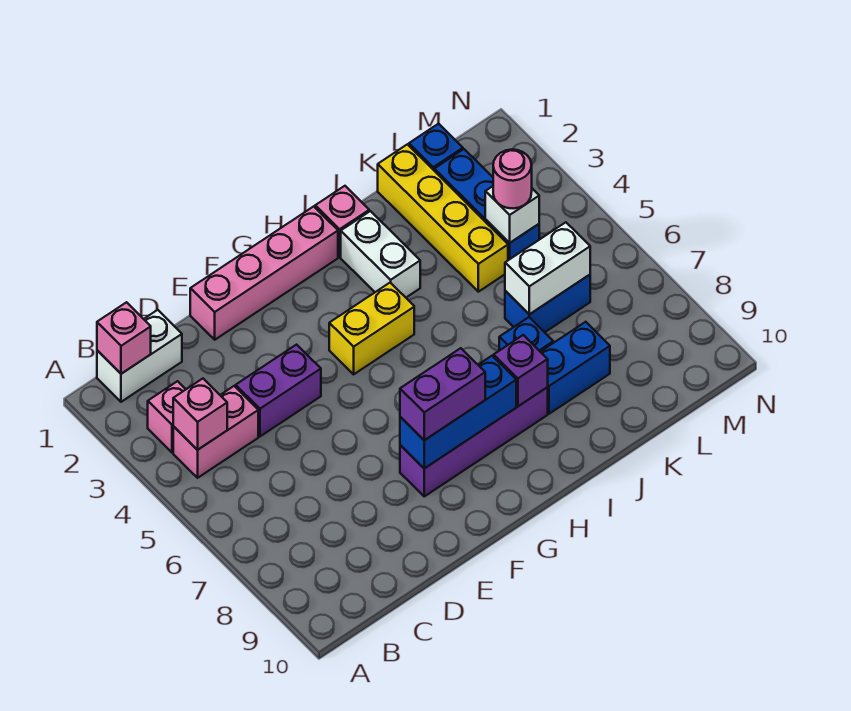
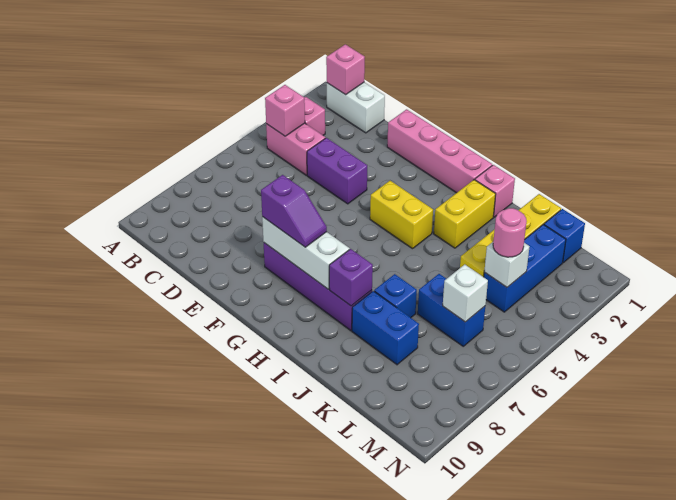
blue 1x3 brick [400,356,516,468] -> white 1x3 brick [262,217,350,289]
purple 1x2 brick [400,348,485,440] -> purple 1x2 slope [261,175,327,247]
white 1x2 brick [341,211,420,297] -> yellow 1x2 brick [434,180,496,248]
white 1x2 brick [505,222,590,314] -> white 1x1 brick [443,265,488,322]

